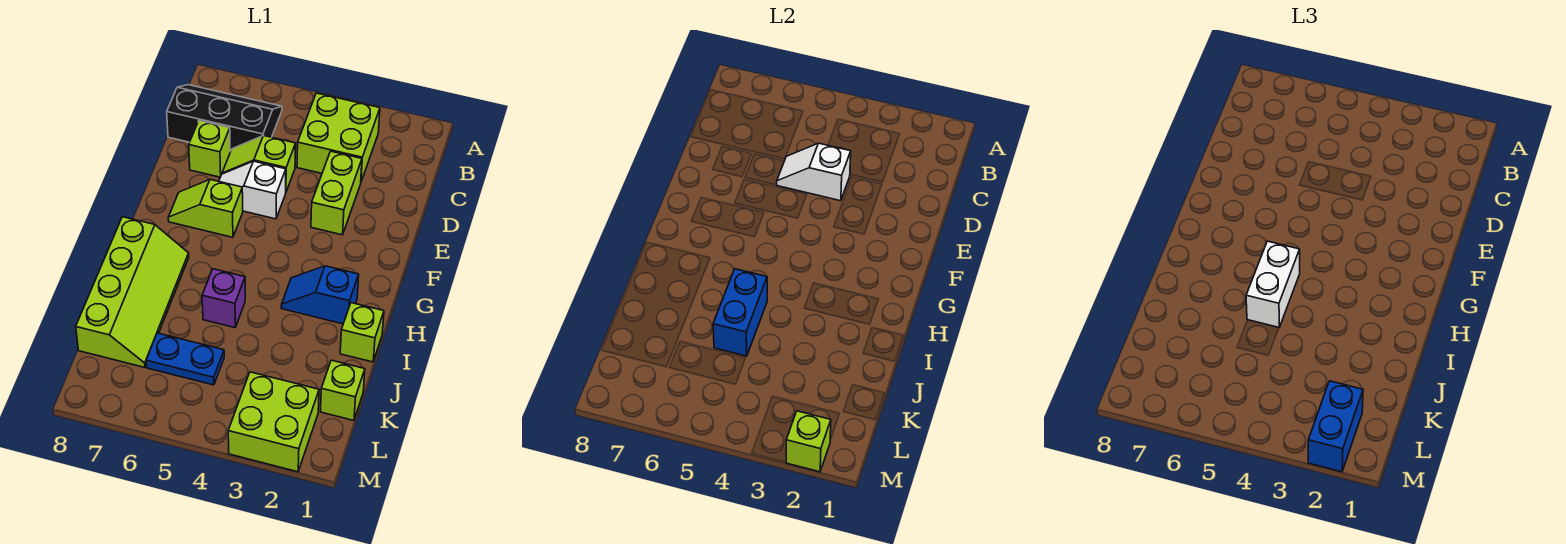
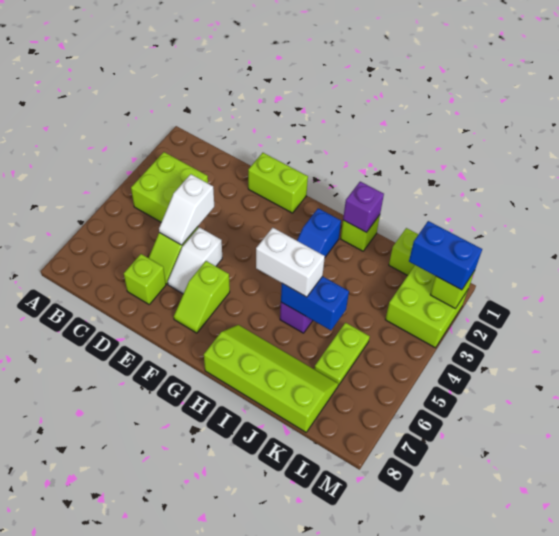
black 2x3 slope [167,85,282,152] -> none
lime 1x2 brick [311,151,362,235] -> lime 1x2 brick moved to [248,153,308,213]
none -> purple 1x1 brick [343,182,384,233]
blue 1x2 plate [146,333,224,385] -> lime 1x2 plate [314,323,370,385]

